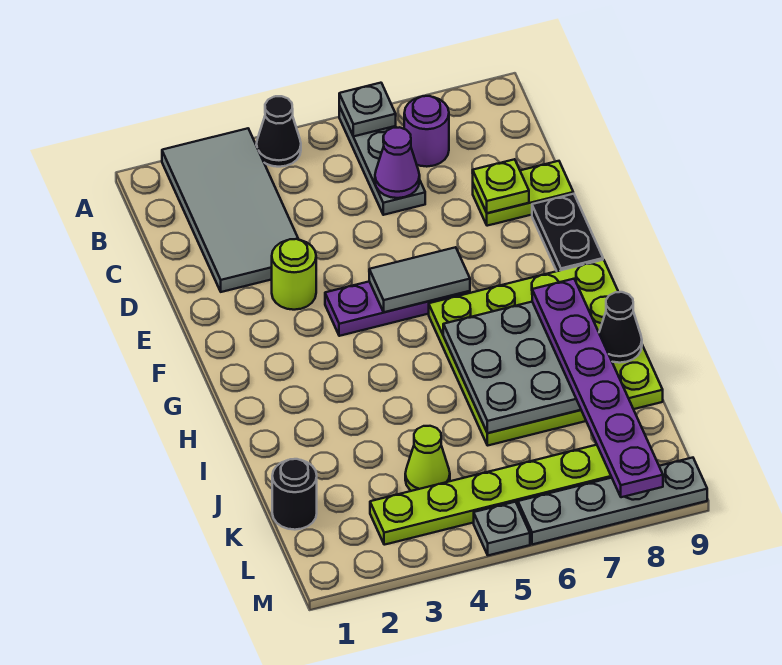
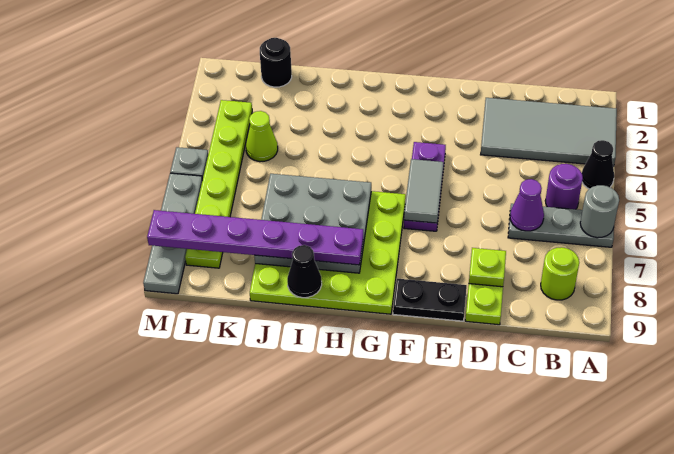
grey 1x1 plate [339,83,396,136] -> grey 1x1 round brick [580,185,619,238]
purple 1x1 round brick [404,96,449,167] -> purple 1x1 round brick moved to [545,164,583,209]
lime 1x1 round brick [272,239,316,310] -> lime 1x1 round brick moved to [541,247,579,300]

